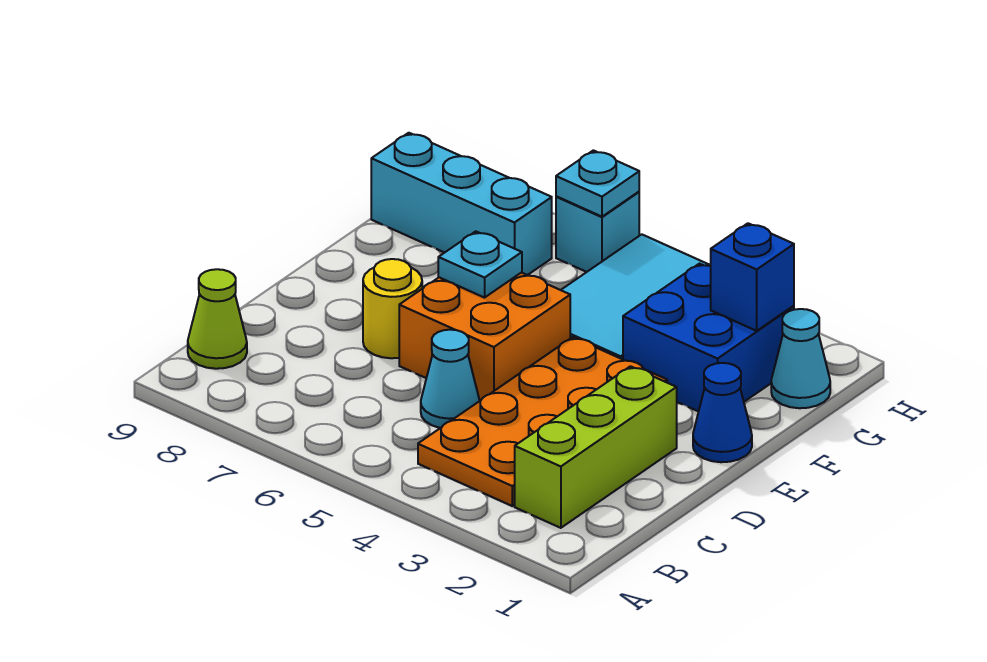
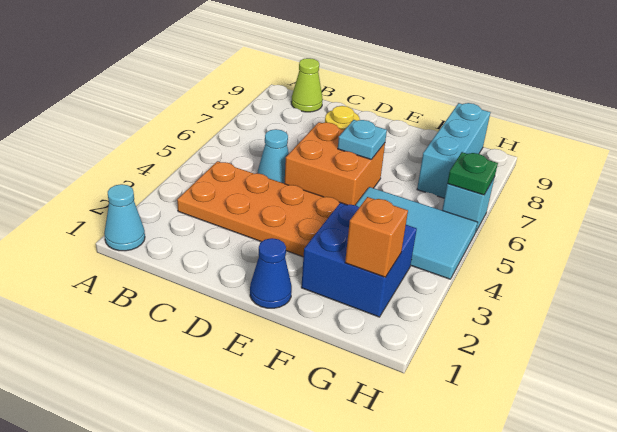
lime 1x3 brick [515,366,677,528] -> none
cyan 1x1 cone [771,309,830,408] -> cyan 1x1 cone moved to [104,184,145,251]
blue 1x1 brick [711,223,794,331] -> orange 1x1 brick [345,197,408,277]
cyan 1x1 plate [556,150,639,217] -> green 1x1 plate [447,152,498,195]

